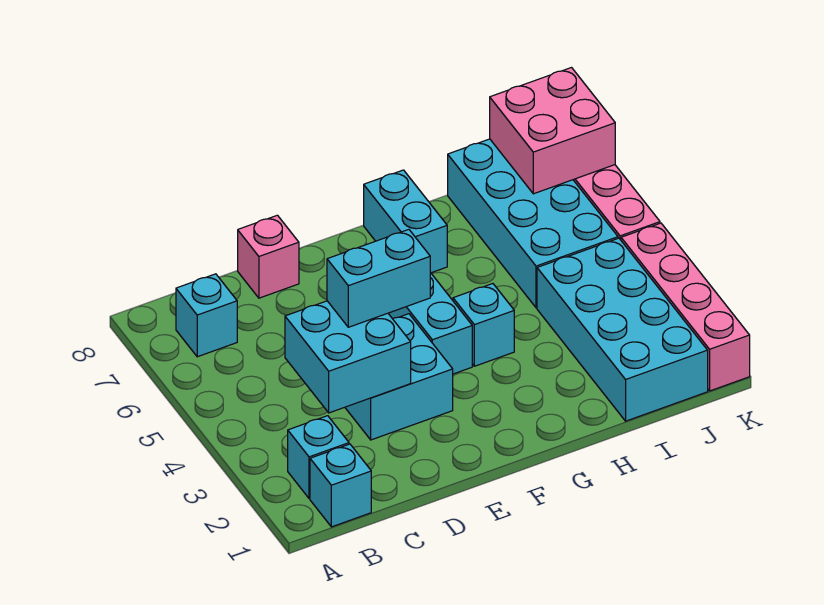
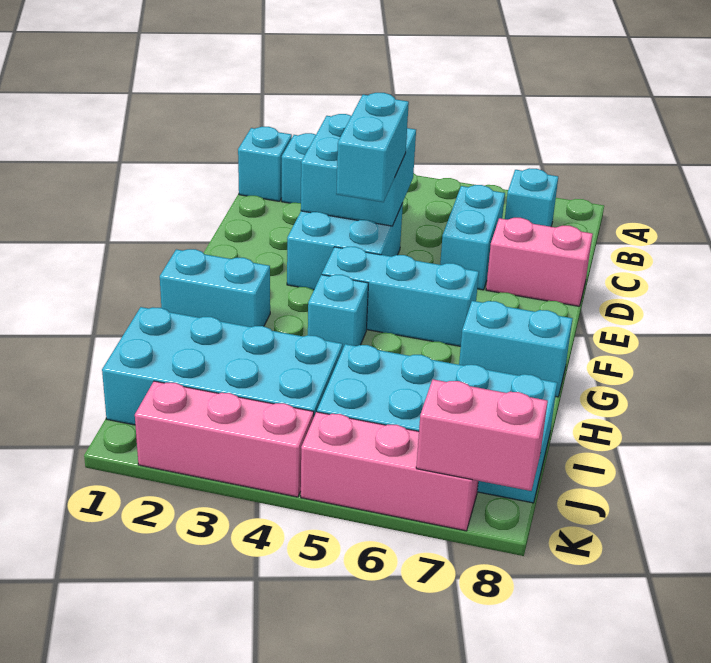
none -> cyan 1x2 brick [440,185,505,290]
pink 1x1 brick [238,215,299,298] -> pink 1x2 brick [486,218,593,306]
none -> cyan 1x2 brick [160,249,270,327]
pink 2x2 brick [490,68,615,194] -> pink 1x2 brick [416,379,548,491]
pink 1x4 brick [621,223,750,391] -> pink 1x3 brick [135,381,314,497]

